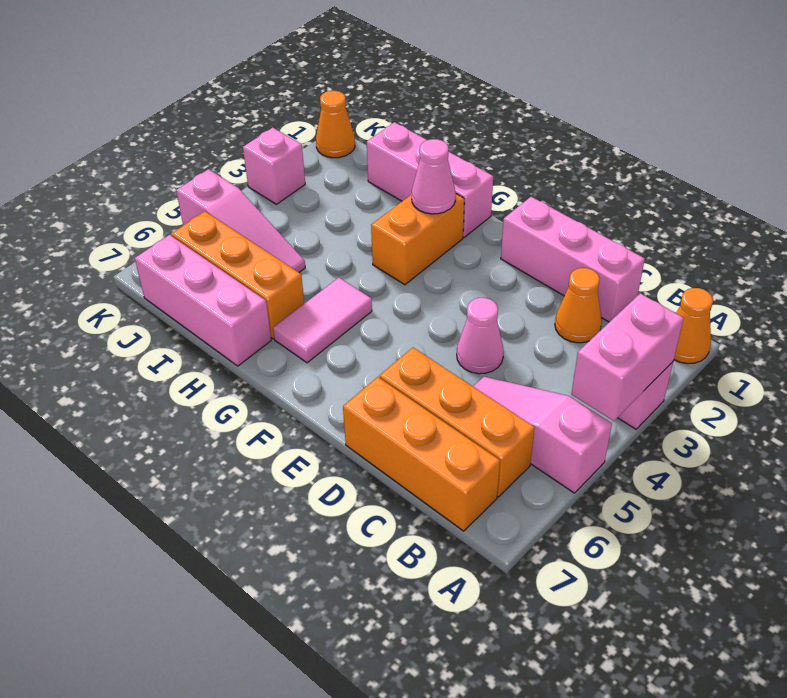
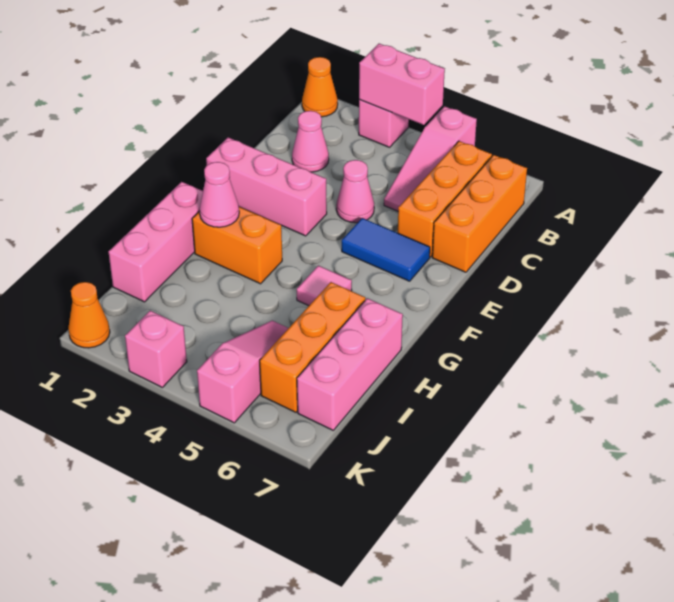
pink 1x3 brick [501,197,645,322] -> pink 1x3 brick turned to [206,137,327,236]
orange 1x1 cone [555,268,602,343] -> pink 1x1 cone [292,111,329,172]
none -> blue 1x2 tile [342,218,430,281]
pink 1x2 tile [273,278,372,363] -> pink 1x1 tile [297,266,352,306]

